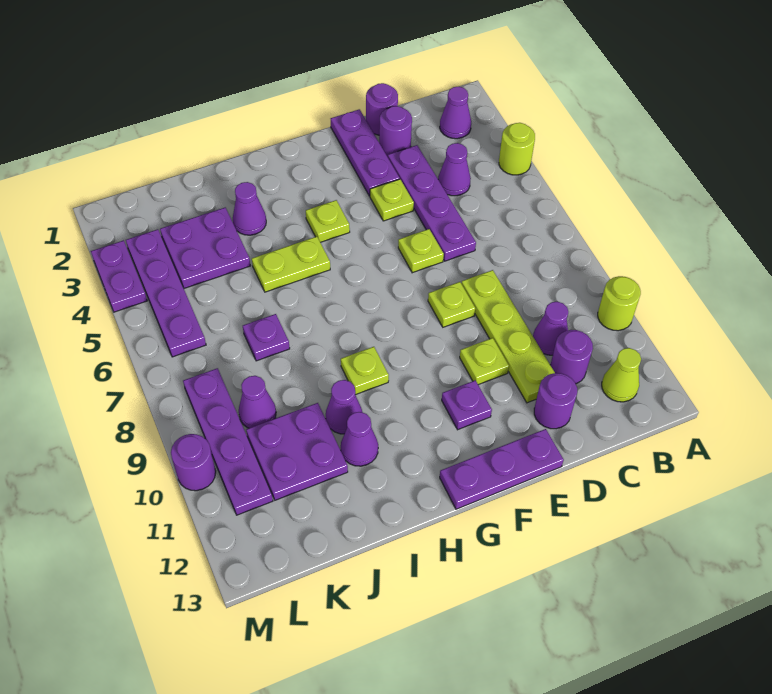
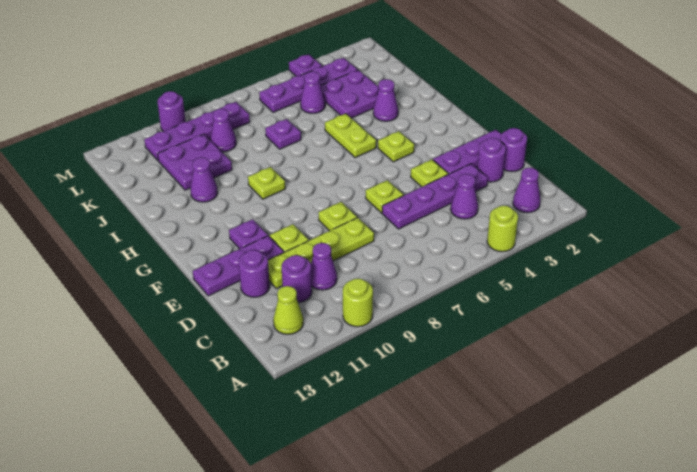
purple 1x3 plate [440,429,564,509] -> purple 1x3 plate turned to [193,236,284,296]
purple 1x1 cone [326,380,362,434] -> purple 1x1 cone moved to [300,72,325,113]
purple 1x2 plate [91,240,147,312] -> purple 1x1 plate [289,54,322,76]

